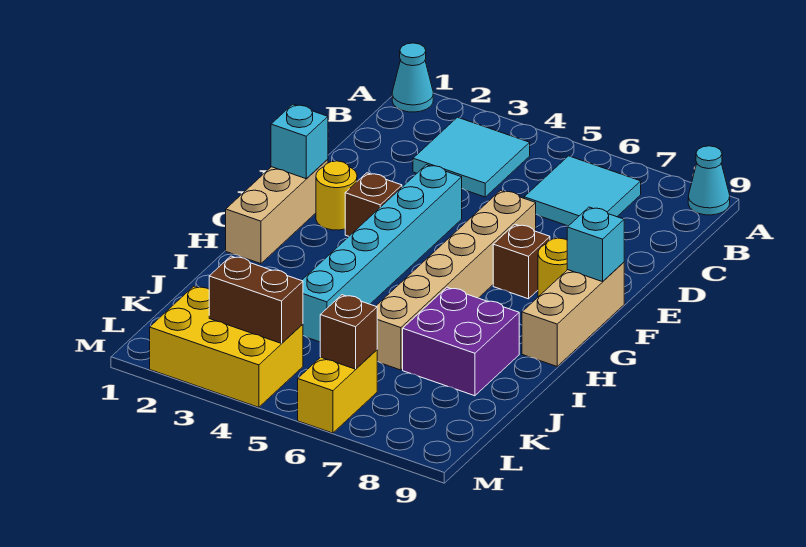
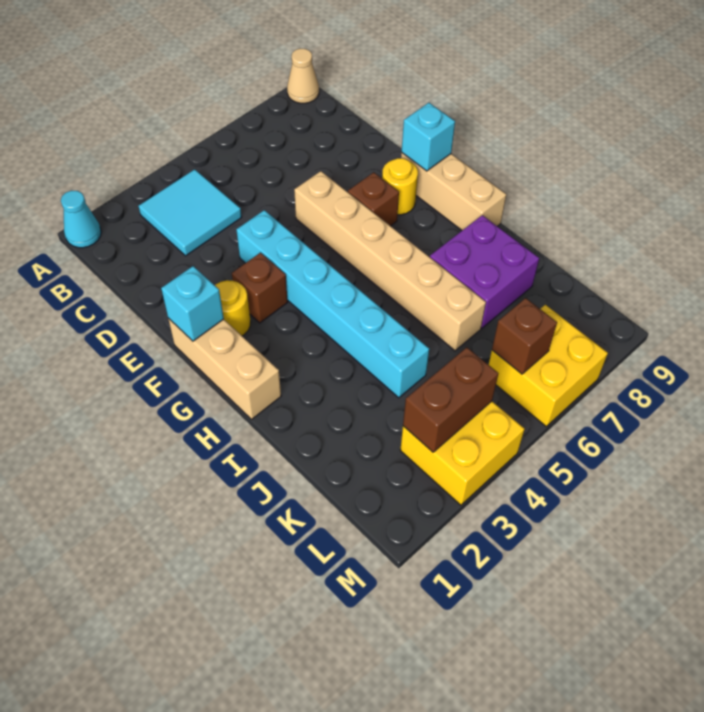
cyan 1x1 cone [688,146,730,215] -> tan 1x1 cone [287,49,319,103]
cyan 2x2 tile [524,156,641,226] -> none
yellow 2x3 brick [150,286,303,407] -> yellow 2x2 brick [400,401,525,505]
yellow 1x2 brick [298,350,377,433] -> yellow 2x2 brick [489,305,608,426]

